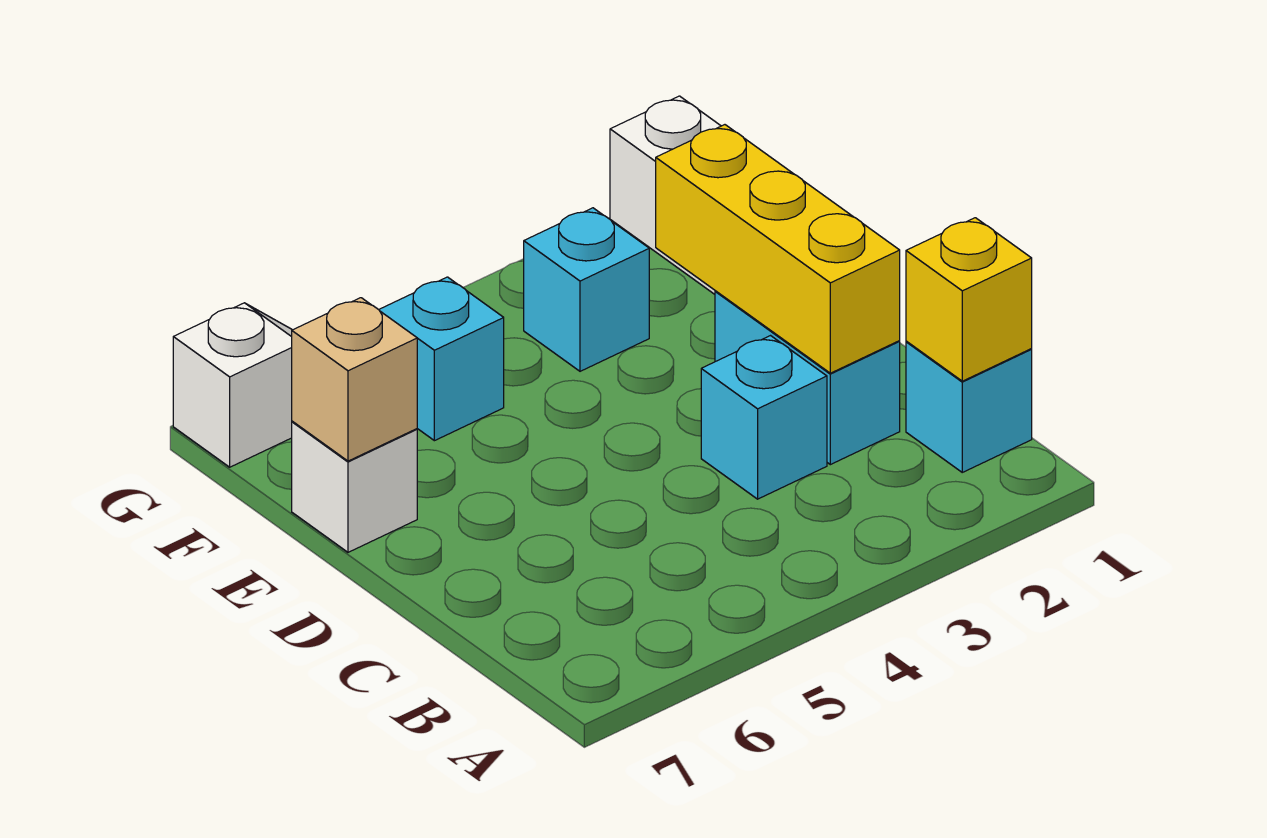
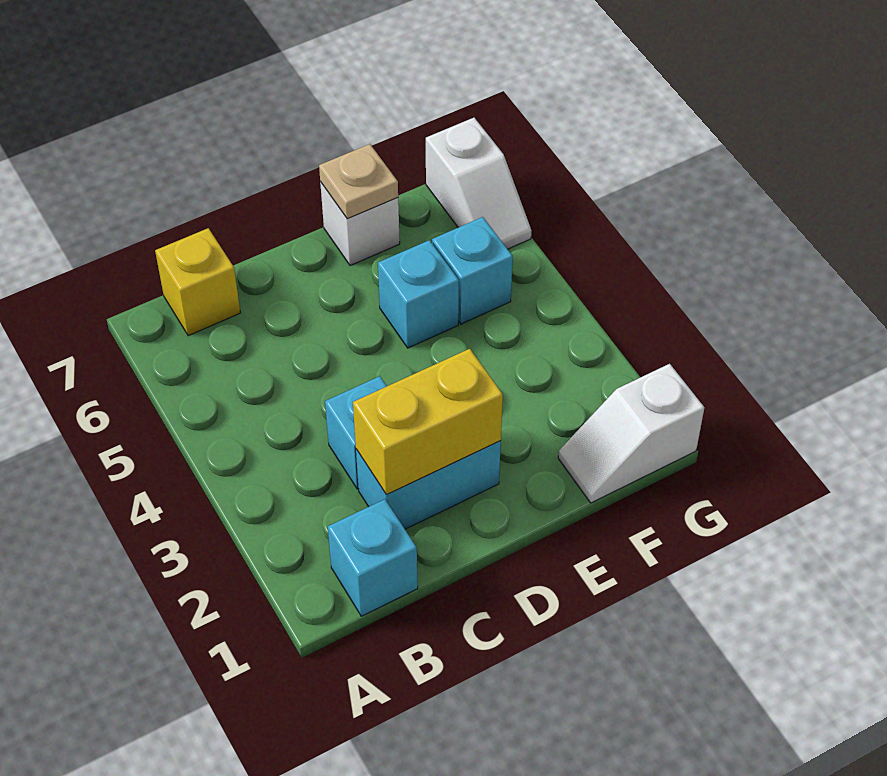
yellow 1x1 brick [906,218,1032,381] -> yellow 1x1 brick moved to [155,228,240,336]
yellow 1x3 brick [656,125,900,373] -> yellow 1x2 brick [353,349,503,495]
tan 1x1 brick [292,298,417,461] -> tan 1x1 plate [319,144,398,219]
cyan 1x1 brick [524,208,649,371] -> cyan 1x1 brick moved to [378,240,459,348]

